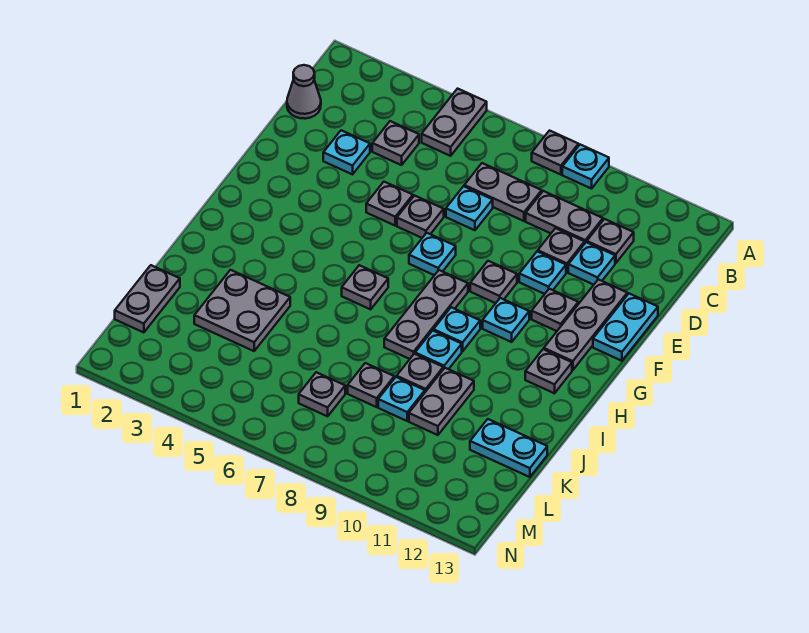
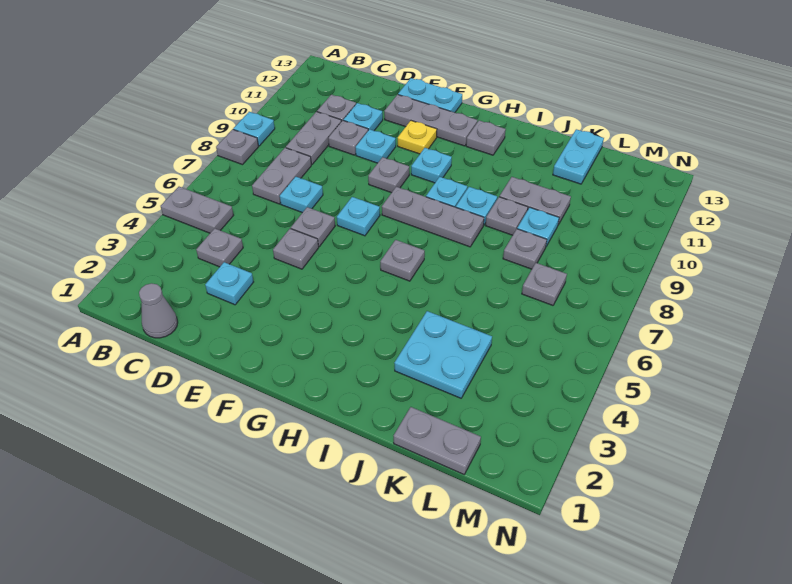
grey 1x1 plate [532,289,578,331] -> yellow 1x1 plate [398,121,437,154]
grey 2x2 plate [194,270,290,351] -> cyan 2x2 plate [394,311,492,398]

